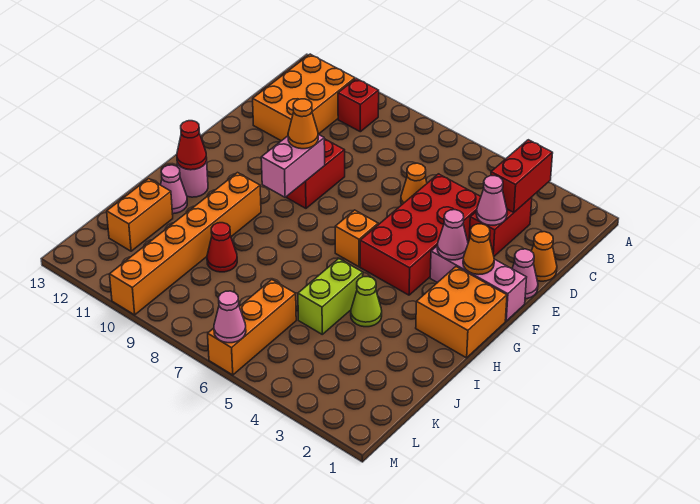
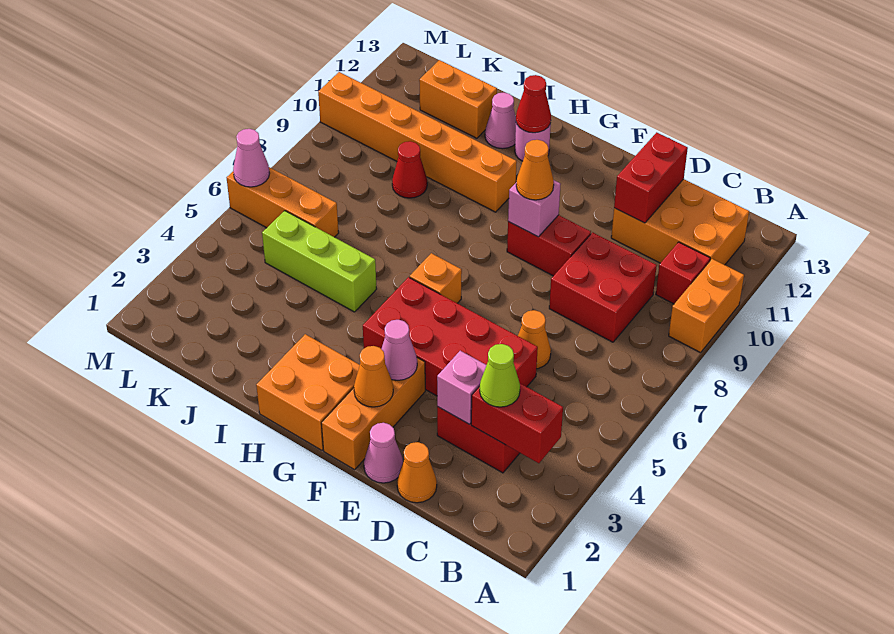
none -> orange 1x2 brick [669,259,744,353]
none -> red 2x2 brick [549,232,657,342]
pink 1x1 cone [476,176,507,225] -> pink 1x1 brick [437,351,486,424]
none -> red 1x2 brick [614,132,688,223]
pink 1x3 brick [430,246,527,321] -> orange 1x3 brick [321,358,425,470]
pink 1x2 brick [261,134,325,197] -> pink 1x1 brick [508,180,561,237]
lime 1x1 cone [351,277,382,327] -> lime 1x1 cone moved to [480,344,520,407]
lime 1x2 brick [298,259,363,334] -> lime 1x3 brick [262,211,377,312]

